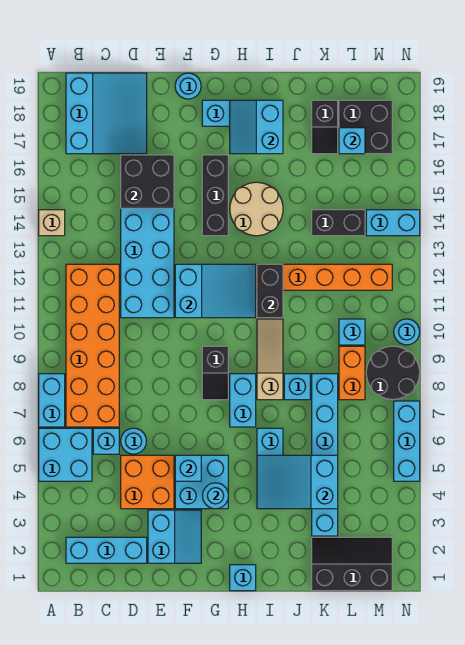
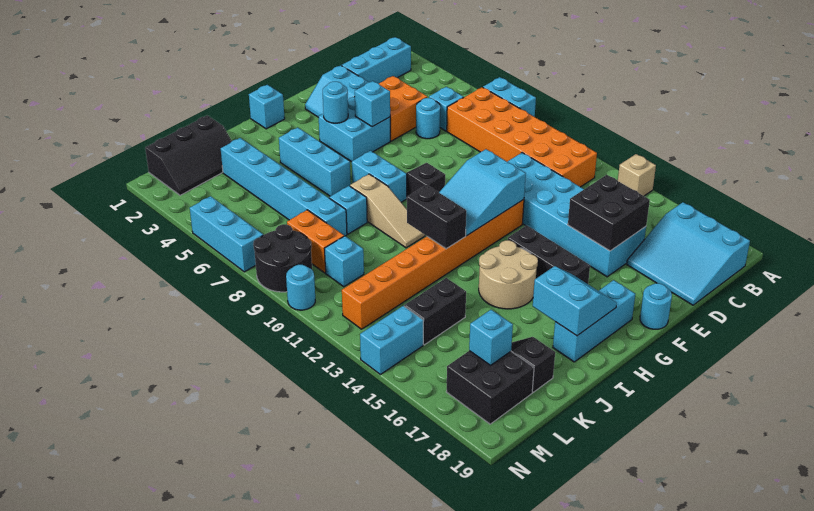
cyan 2x2 brick [39,428,92,481] -> none
cyan 2x3 slope [257,455,338,509] -> none

